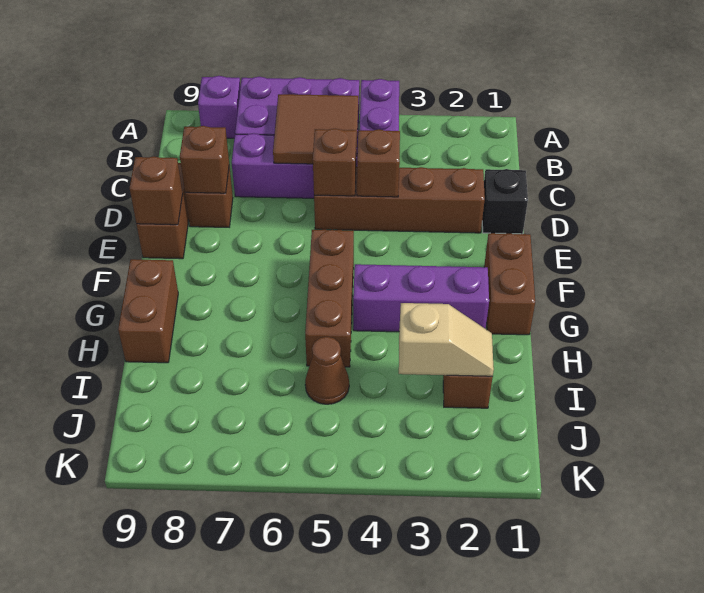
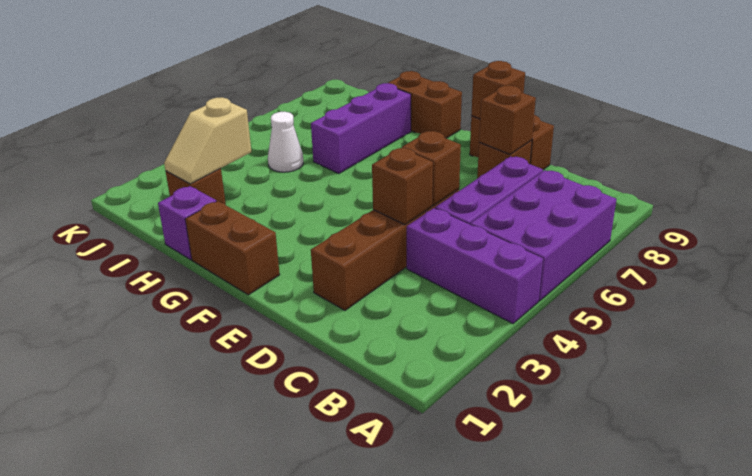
purple 1x1 brick [198,76,241,138] -> purple 1x1 brick moved to [158,186,216,260]
brown 2x2 tile [273,94,358,164] -> none
black 1x1 brick [482,169,528,234] -> none
brown 1x3 brick [305,230,354,367] -> none
purple 1x3 brick [353,264,489,332] -> purple 1x3 brick moved to [311,83,411,174]
brown 1x1 cone [305,337,349,404] -> white 1x1 cone [268,112,303,172]

